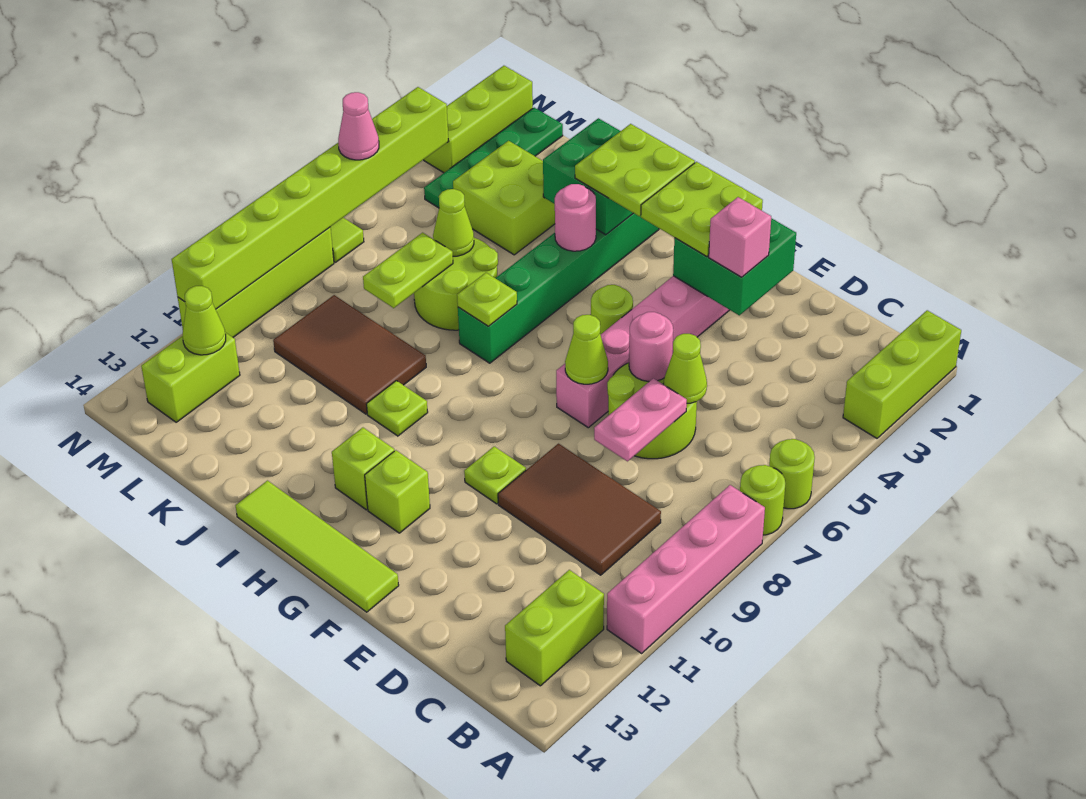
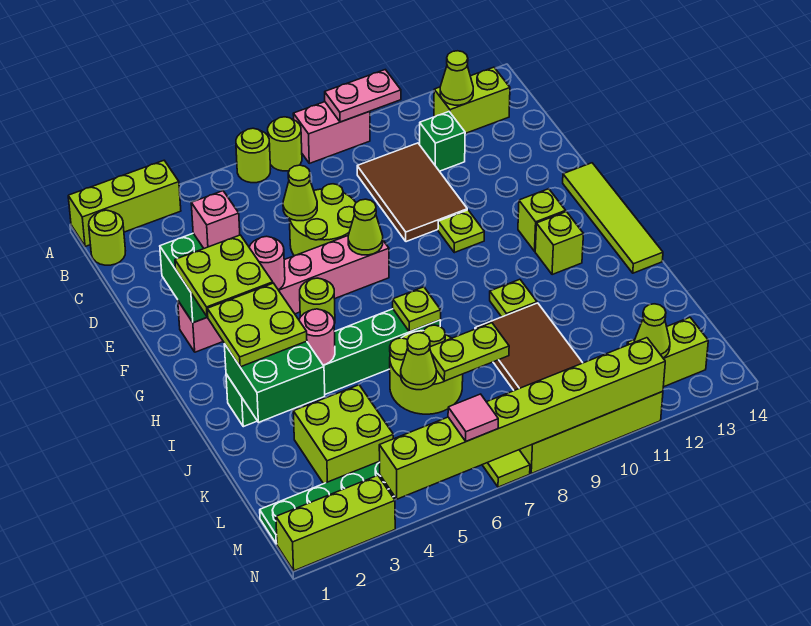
pink 1x4 brick [607,485,765,653] -> pink 1x2 brick [293,102,370,163]
none -> lime 1x1 round brick [89,210,125,265]
none -> lime 1x1 cone [440,51,473,105]
none -> green 1x1 brick [420,112,465,171]
pink 1x2 plate [594,378,687,461] -> pink 1x2 plate moved to [325,70,401,122]
pink 1x1 round brick [629,312,673,382] -> pink 1x1 round brick moved to [249,236,285,290]
pink 1x1 cone [338,92,379,160] -> pink 1x1 tile [448,394,498,441]

